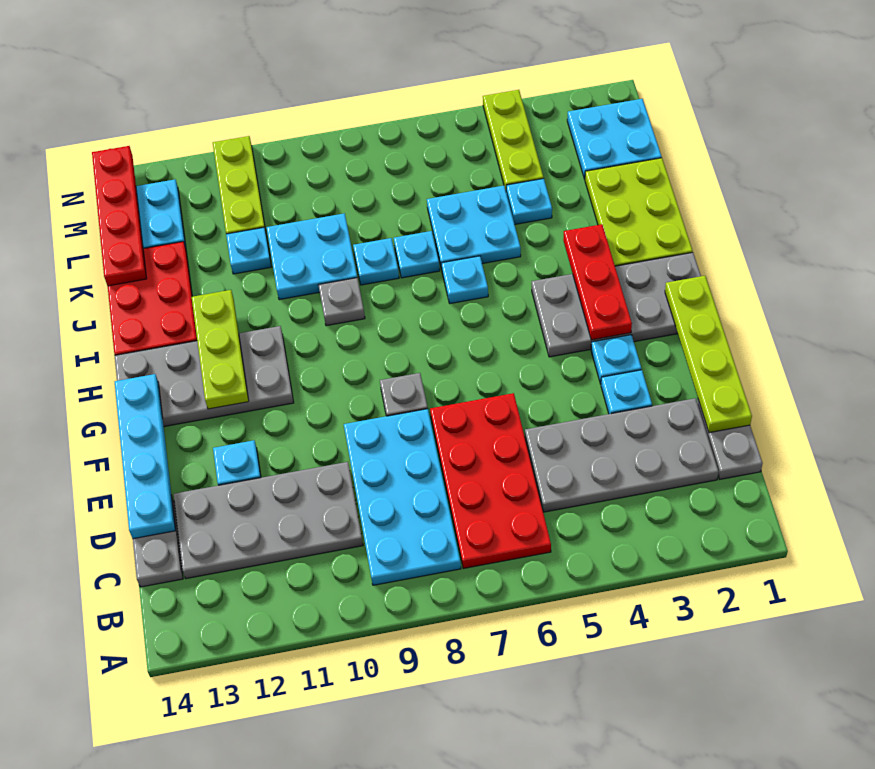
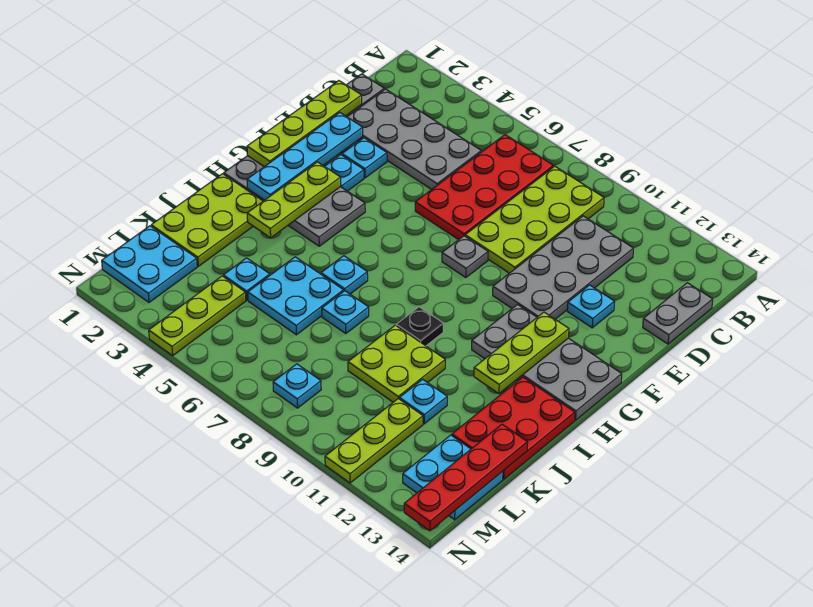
cyan 2x4 plate [344,409,461,585] -> lime 2x4 plate [465,166,604,273]
grey 2x4 plate [174,462,363,579] -> grey 2x4 plate turned to [493,216,634,319]
cyan 1x4 plate [115,374,176,539] -> cyan 1x4 plate moved to [247,113,363,200]
red 1x3 plate [563,224,632,340] -> lime 1x3 plate [247,162,341,238]
grey 1x1 plate [319,278,365,326] -> black 1x1 plate [396,307,443,346]
cyan 1x1 plate [353,238,399,285] -> cyan 1x1 plate moved to [273,364,321,408]
cyan 2x2 plate [267,213,357,300] -> lime 2x2 plate [348,325,445,402]

